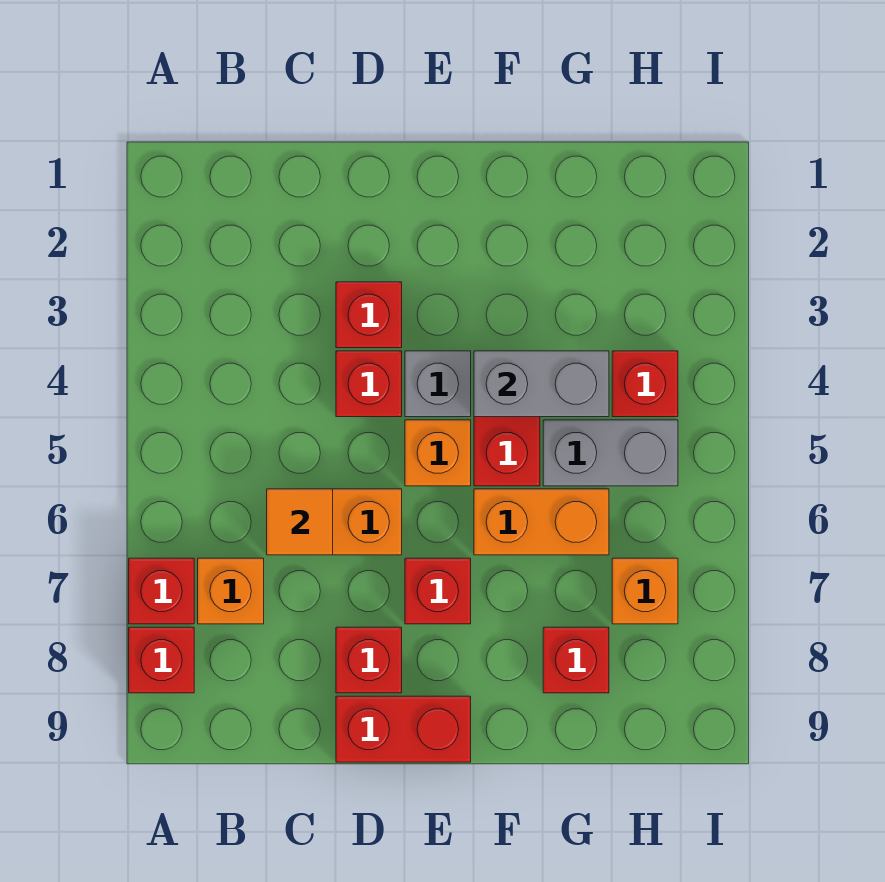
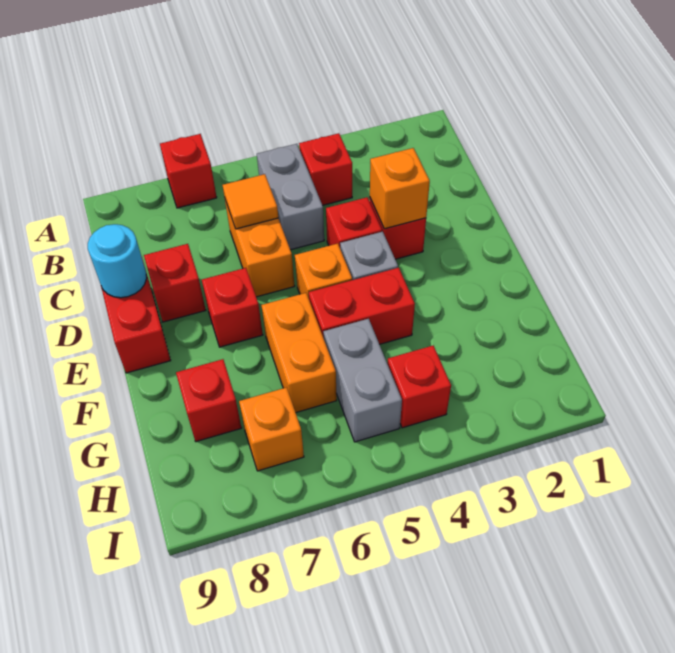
red 1x1 brick [129,627,194,693] -> red 1x1 brick moved to [299,133,352,205]
orange 1x1 brick [198,558,264,624] -> orange 1x1 brick moved to [370,148,430,229]
none -> cyan 1x1 round brick [88,224,147,298]
grey 1x2 brick [474,351,609,417] -> grey 1x2 brick moved to [257,144,324,250]

